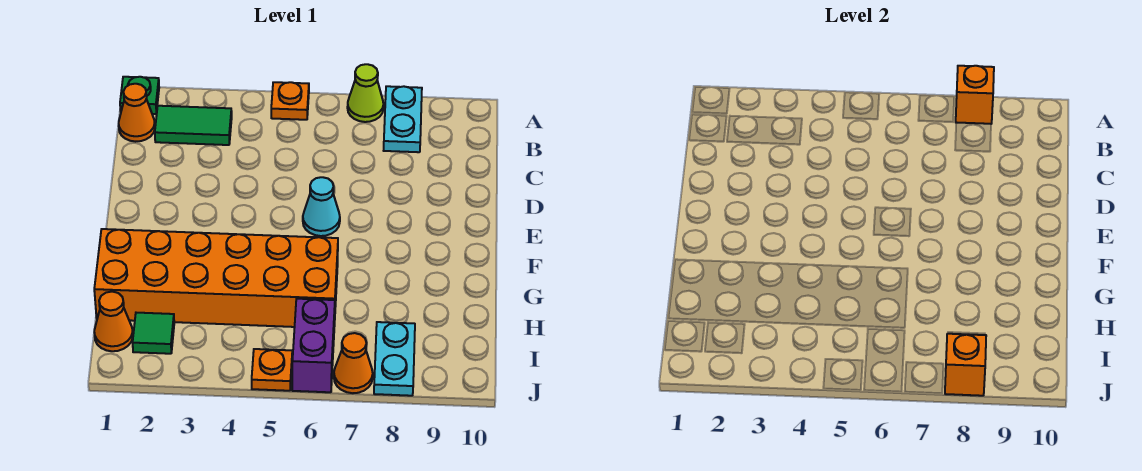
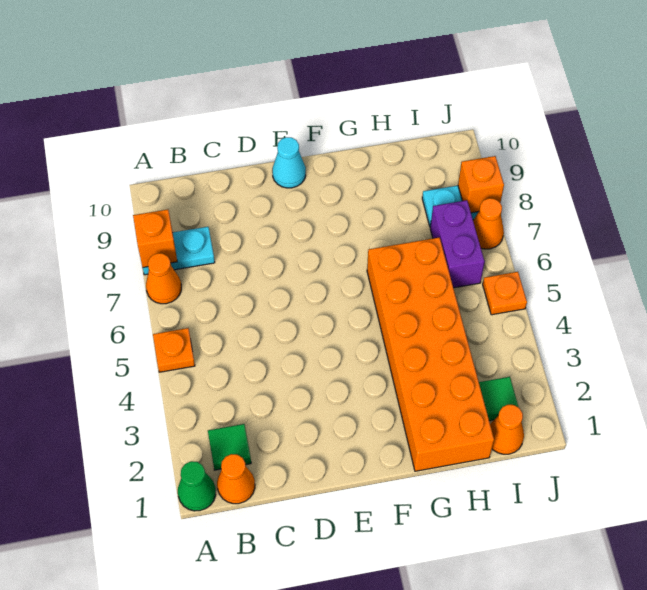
green 1x1 plate [120,77,159,114] -> green 1x1 cone [178,461,216,511]
lime 1x1 cone [347,64,383,122] -> orange 1x1 cone [146,253,181,304]
green 1x2 tile [155,106,232,145] -> green 1x1 tile [208,424,251,470]
cyan 1x1 cone [303,177,340,236] -> cyan 1x1 cone moved to [272,137,306,188]
purple 1x2 brick [292,299,335,392] -> purple 1x2 brick turned to [430,200,485,288]

